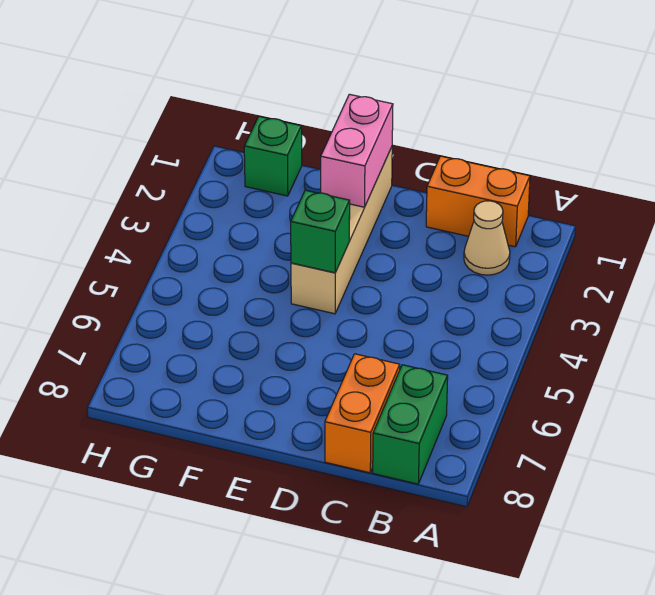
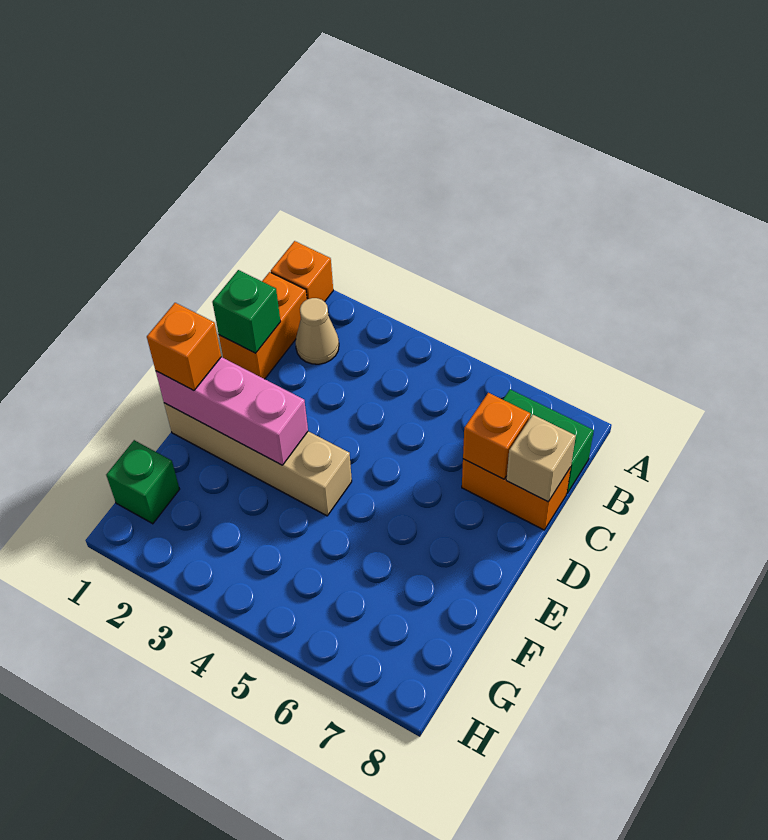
none -> orange 1x1 brick [271,241,333,302]
none -> orange 1x1 brick [463,393,530,479]
none -> tan 1x1 brick [506,415,576,502]
pink 1x2 brick [321,94,393,207] -> pink 1x3 brick [156,357,308,465]
none -> orange 1x1 brick [147,303,221,391]
green 1x1 brick [291,190,350,273] -> green 1x1 brick moved to [212,270,281,353]

